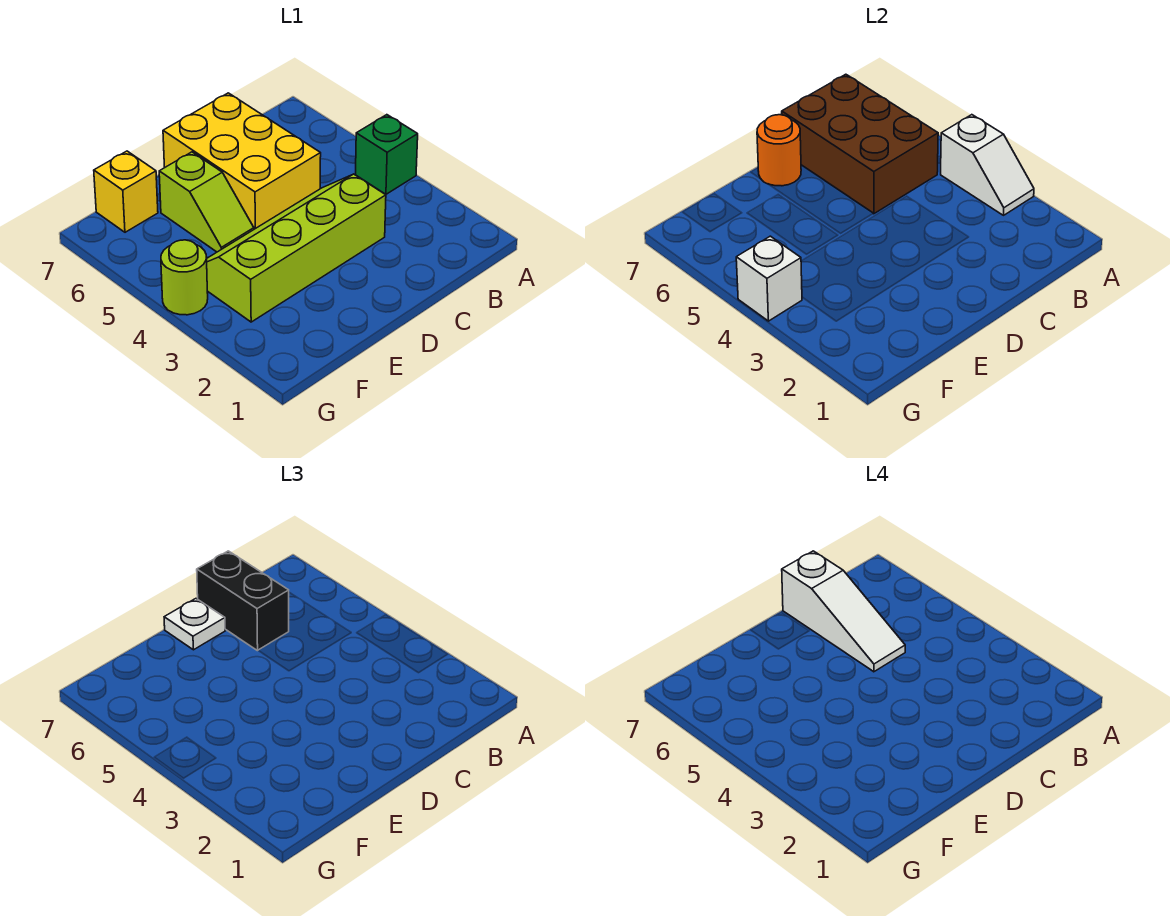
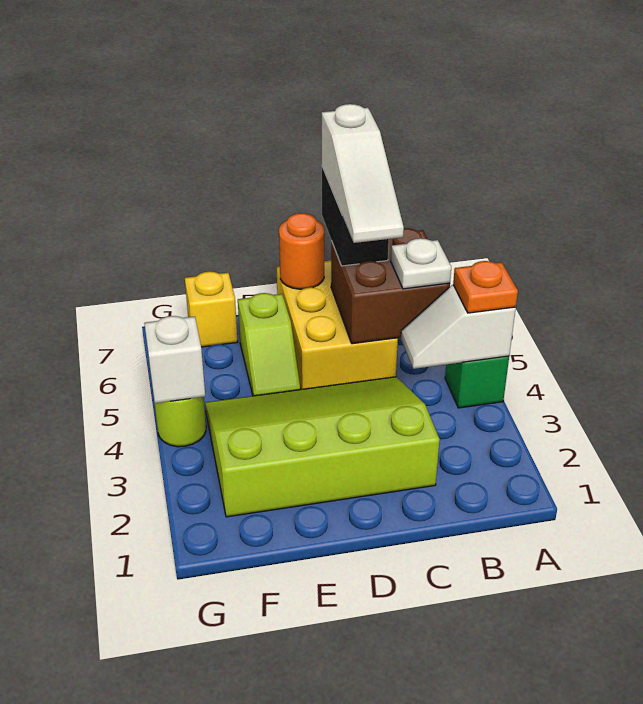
white 1x2 slope [941,115,1034,215] -> white 1x2 slope turned to [401,285,516,369]
none -> orange 1x1 plate [453,261,518,313]
brown 2x3 brick [782,74,938,214] -> brown 2x2 brick [331,228,450,344]
lime 2x4 slope [207,174,386,322] -> lime 3x4 slope [205,377,440,517]
white 1x1 plate [164,599,225,650] -> white 1x1 plate moved to [391,238,451,289]

